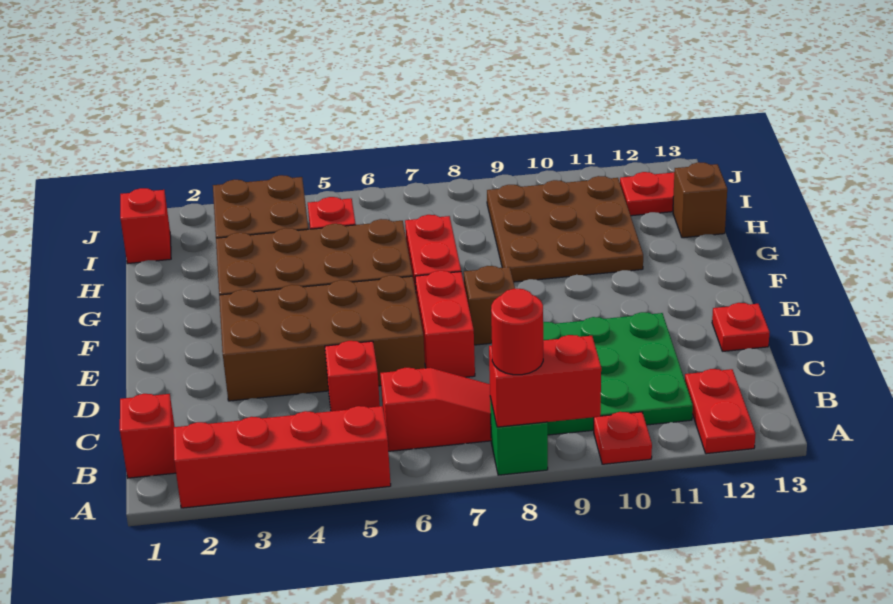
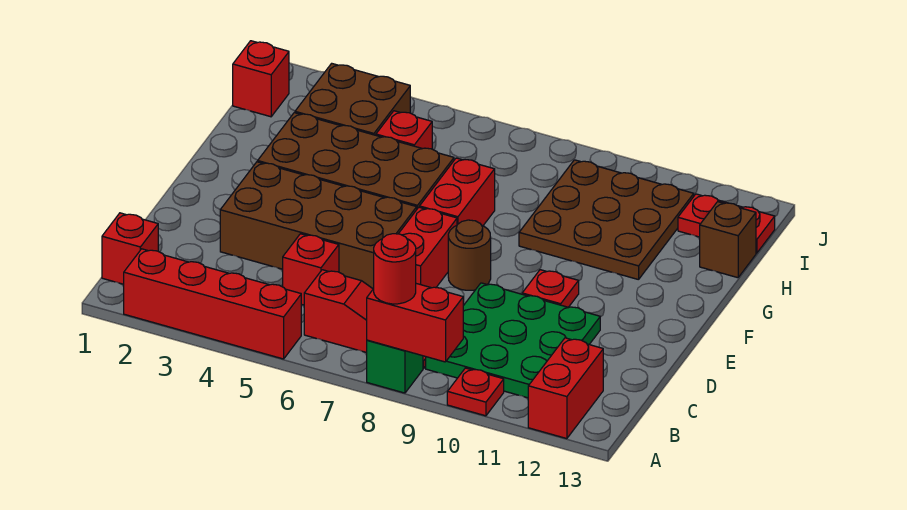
red 1x2 plate [685,369,756,454] -> red 1x2 brick [528,338,603,439]
red 1x1 plate [712,303,770,351] -> red 1x1 plate moved to [522,270,579,307]
brown 1x1 brick [464,266,515,345] -> brown 1x1 round brick [448,220,491,290]

